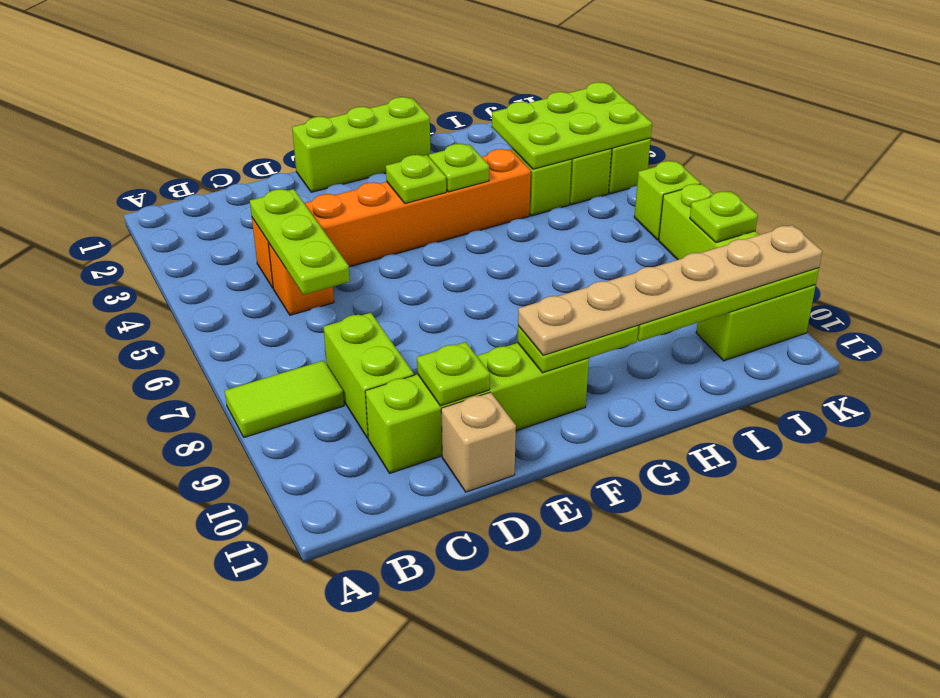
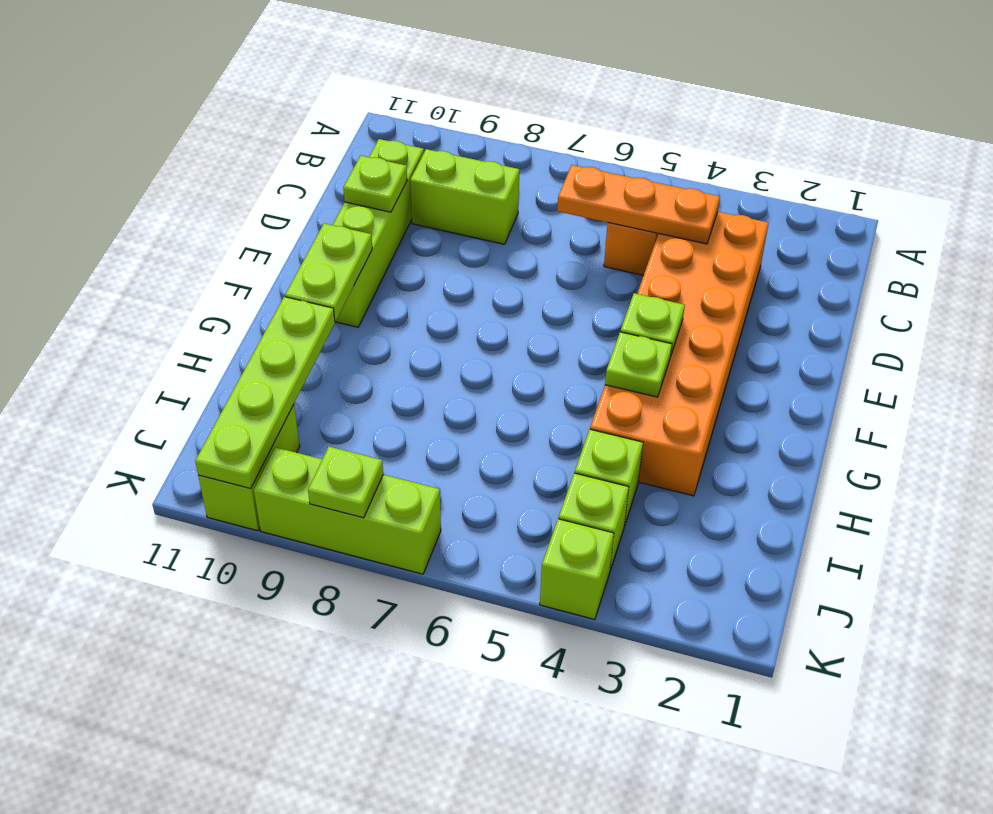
lime 1x2 tile [225,360,344,437] -> none
orange 1x6 brick [252,149,531,288] -> orange 2x6 brick [590,212,769,496]
lime 1x3 plate [250,189,350,295] -> orange 1x3 plate [557,165,720,244]
tan 1x1 brick [441,392,516,492] -> none
lime 1x3 brick [292,97,430,192] -> none
tan 1x6 plate [518,225,822,355] -> none
lime 2x3 plate [492,82,652,169] -> none
lime 1x1 brick [634,161,700,240] -> none

